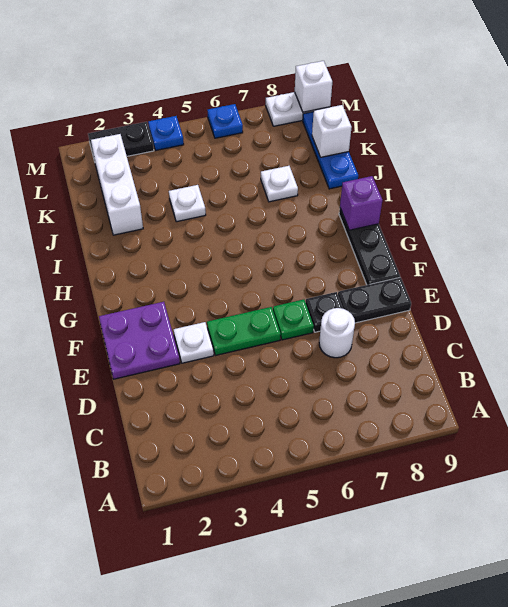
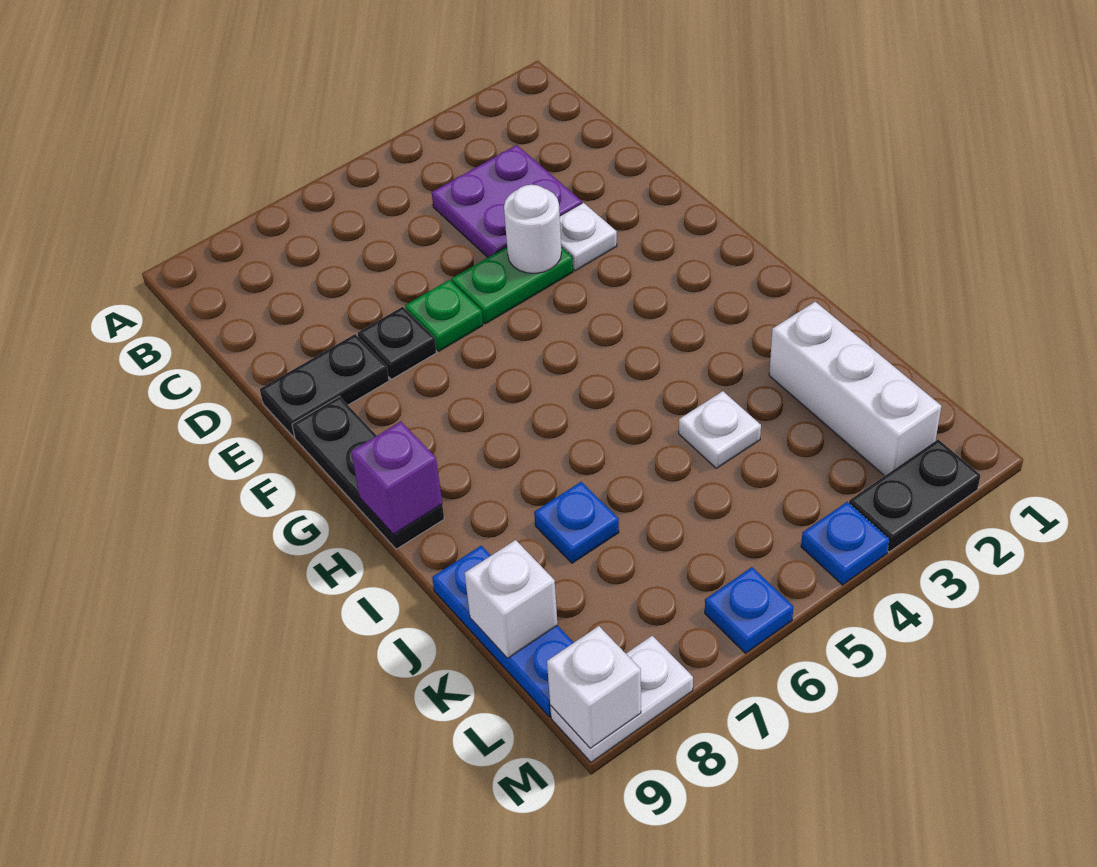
white 1x1 round brick [319,308,355,358] -> white 1x1 round brick moved to [504,185,562,273]
purple 2x2 plate [99,302,180,379] -> purple 2x2 plate moved to [432,145,582,257]
white 1x1 plate [261,166,298,202] -> blue 1x1 plate [534,482,619,563]

